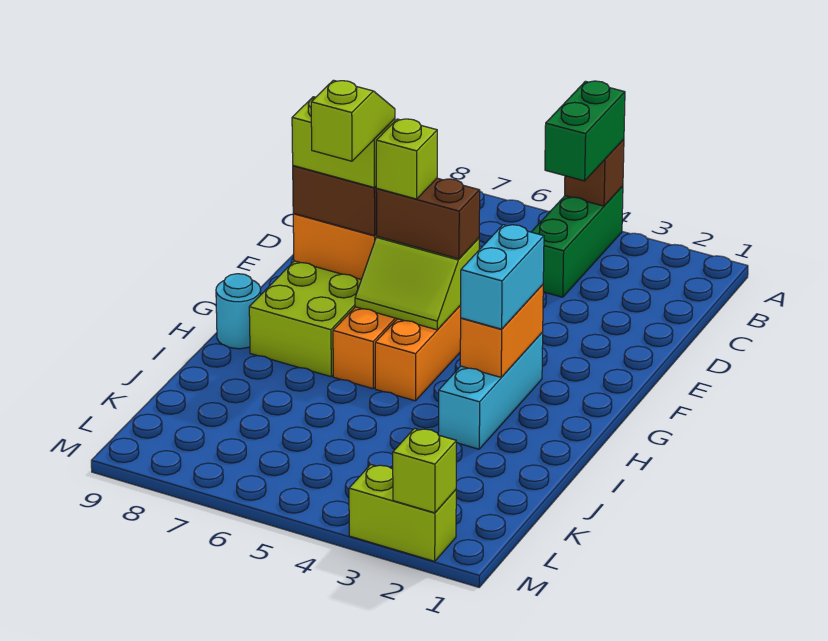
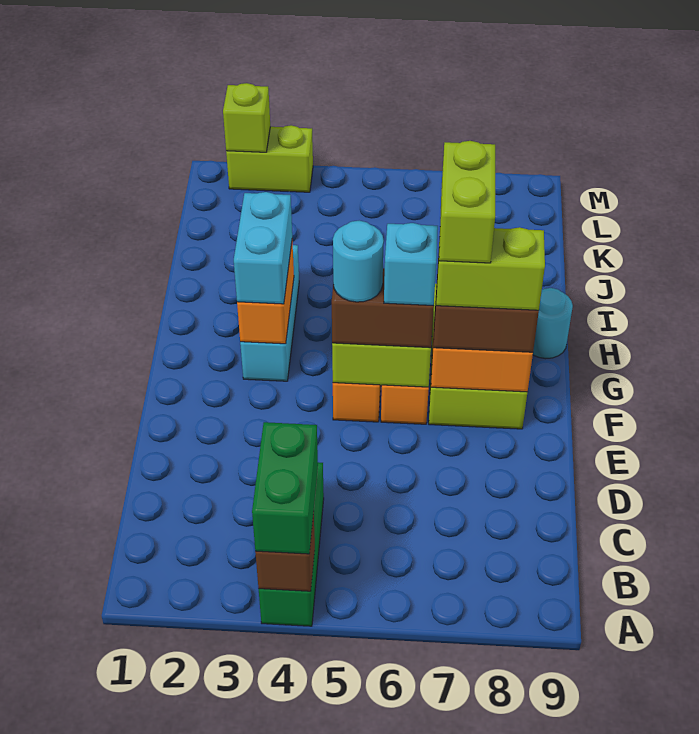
none -> cyan 1x1 round brick [333,221,384,302]
lime 1x1 brick [376,119,437,199] -> cyan 1x1 brick [384,223,438,306]
lime 1x2 slope [311,80,395,161] -> lime 1x2 brick [439,141,495,263]

